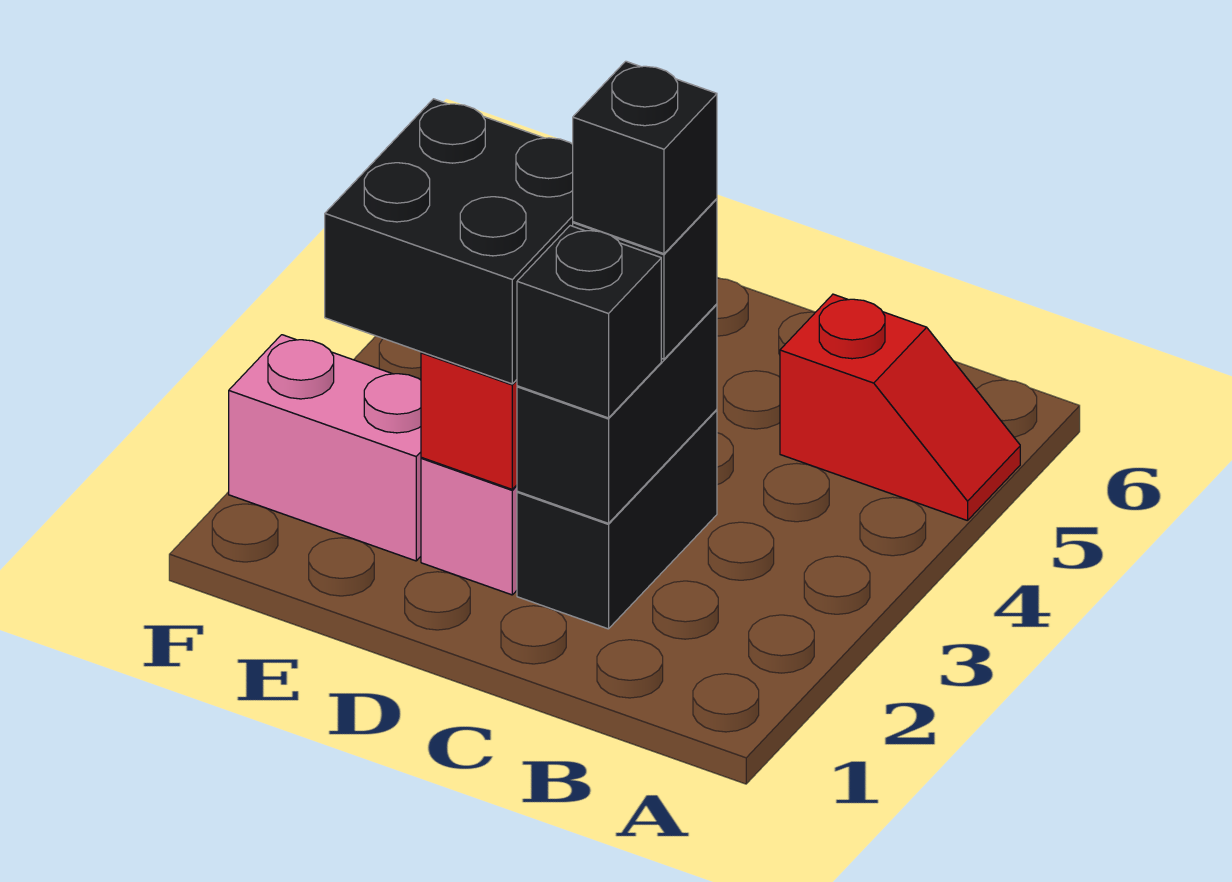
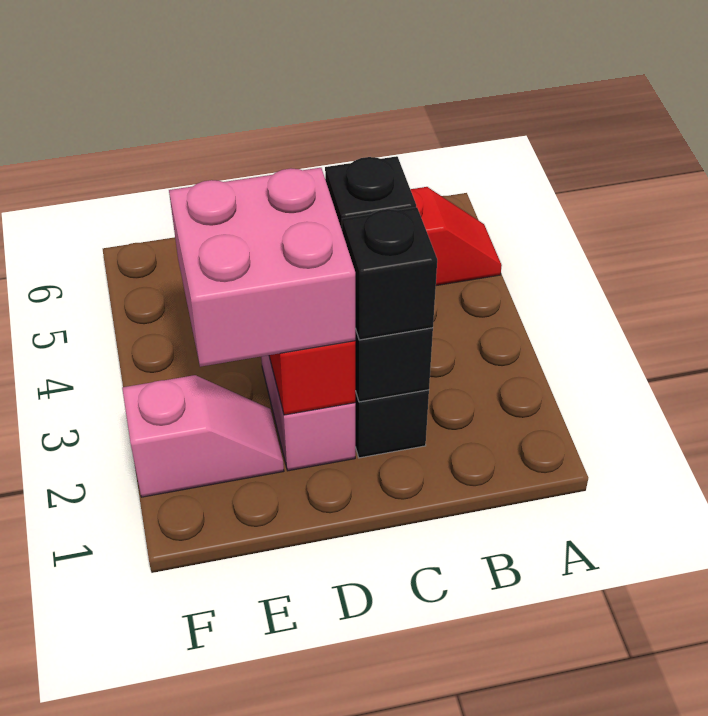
black 1x1 brick [573,61,717,254] -> none
black 2x2 brick [325,99,573,384] -> pink 2x2 brick [169,168,355,367]
pink 1x2 brick [229,335,421,561] -> pink 1x2 slope [122,375,284,497]

